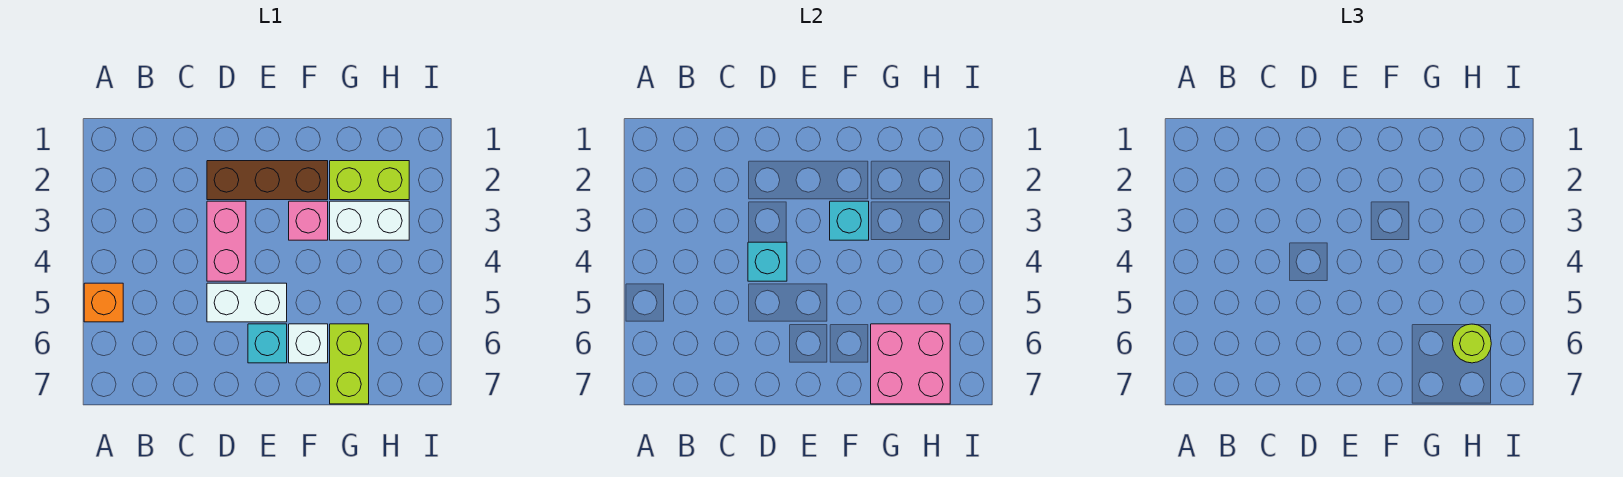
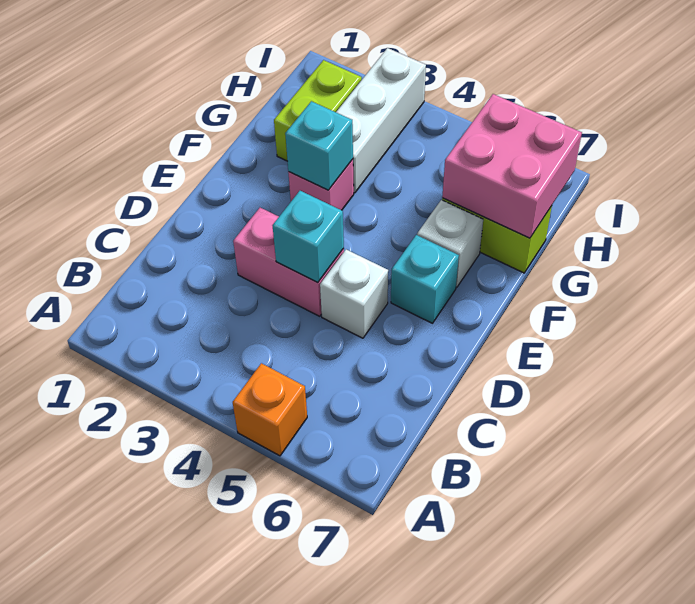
brown 1x3 brick [207,161,328,200] -> none
white 1x2 brick [207,283,287,322] -> white 1x1 brick [320,249,388,338]
white 1x2 brick [330,201,409,240] -> white 1x3 brick [336,48,426,193]
lime 1x1 round brick [1453,324,1491,363] -> none

